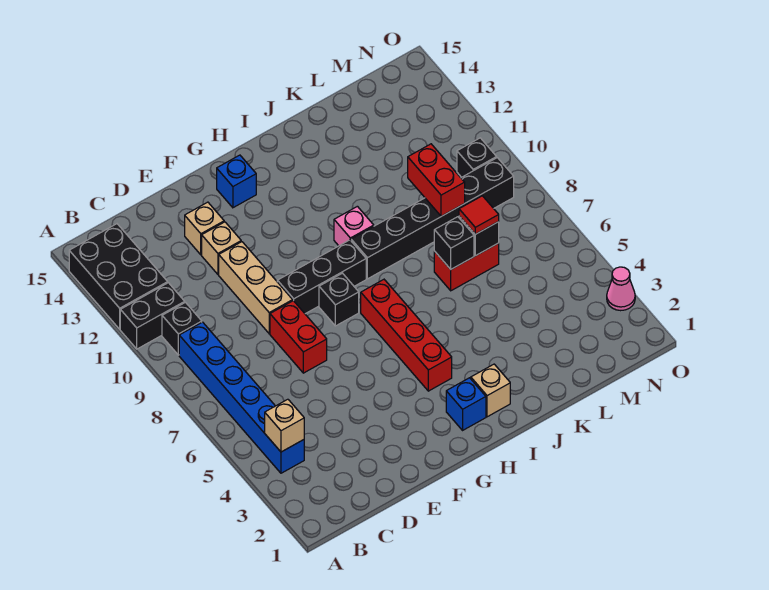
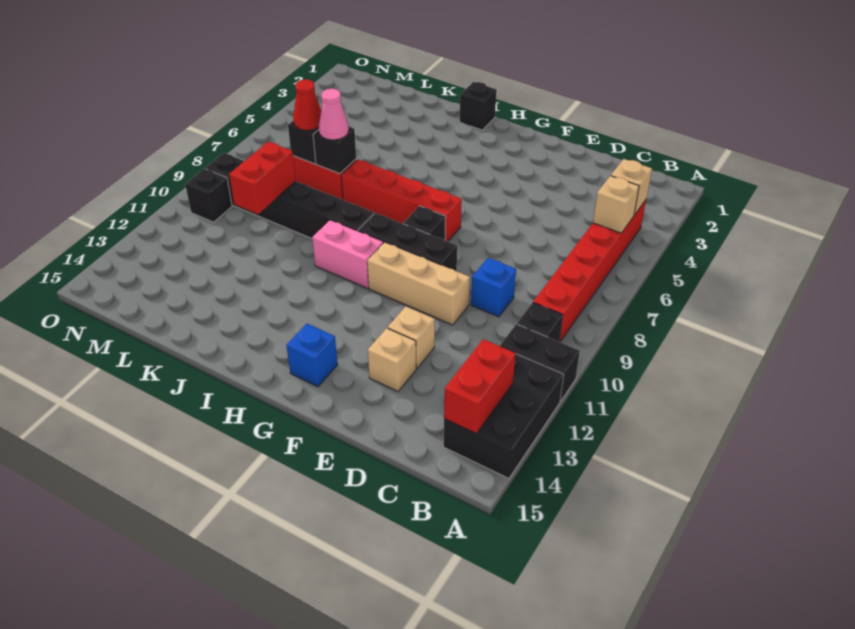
blue 1x6 brick [179,322,304,473] -> red 1x6 brick [533,200,646,342]
red 1x2 brick [270,301,327,373] -> red 1x2 brick moved to [444,339,516,434]
tan 1x3 brick [219,242,293,334] -> tan 1x3 brick turned to [367,242,470,325]
blue 1x1 brick [446,378,486,430] -> blue 1x1 brick moved to [471,258,516,317]
red 1x4 brick [361,280,452,391] -> red 1x4 brick turned to [341,159,462,241]
none -> black 1x1 brick [460,82,497,130]
tan 1x1 brick [471,364,510,417] -> tan 1x1 brick moved to [593,176,639,233]
pink 1x1 brick [334,206,374,246] -> pink 1x2 brick [312,220,383,288]
red 1x1 tile [459,196,499,234] -> red 1x1 cone [293,79,321,130]
pink 1x1 cone [607,267,635,311] -> pink 1x1 cone moved to [319,88,349,140]

